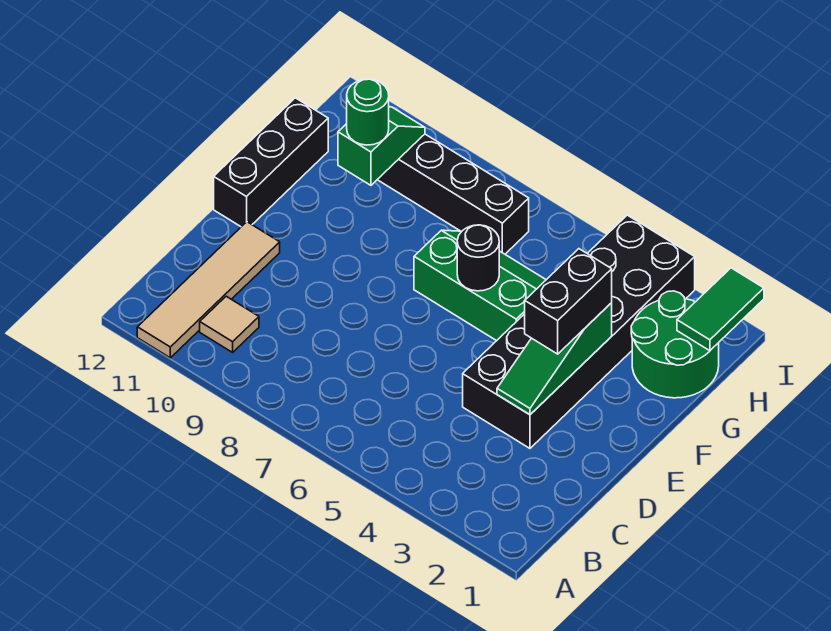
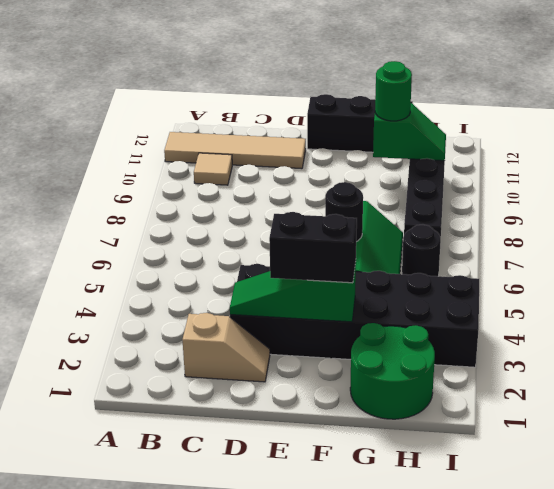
none -> tan 1x2 slope [182,313,270,382]
green 1x2 tile [677,268,764,351] -> none
none -> black 1x1 round brick [402,225,441,276]

